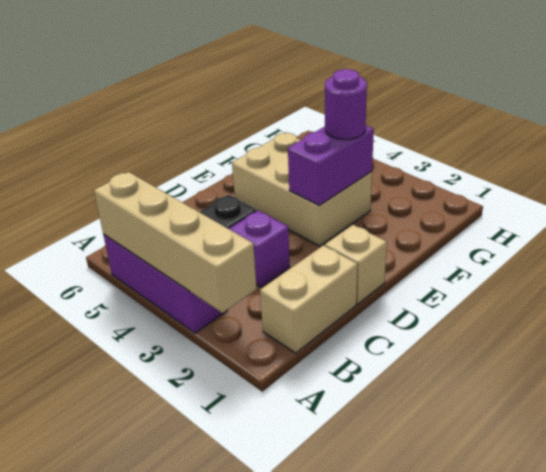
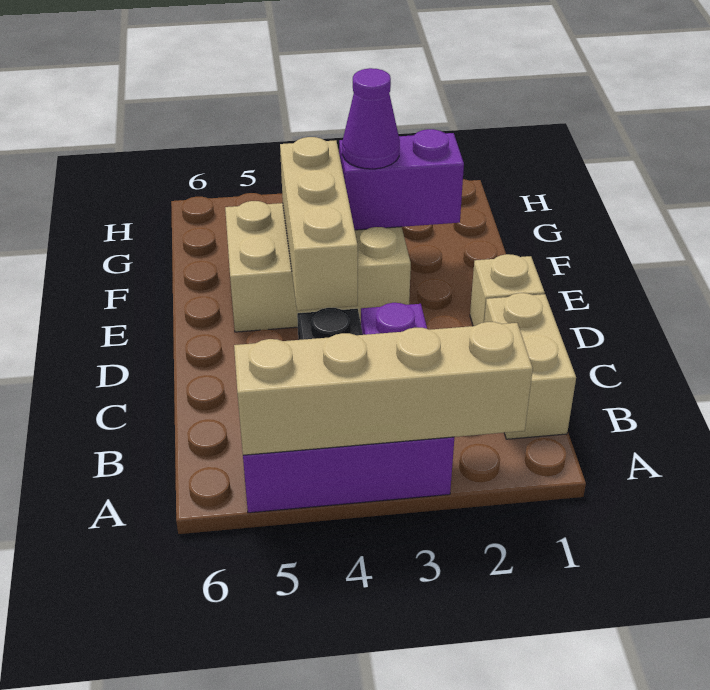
none -> tan 1x3 brick [280,137,358,311]
purple 1x2 brick [288,126,374,206] -> purple 1x2 brick turned to [339,129,464,230]
purple 1x1 round brick [325,69,367,140] -> purple 1x1 cone [342,68,400,169]

